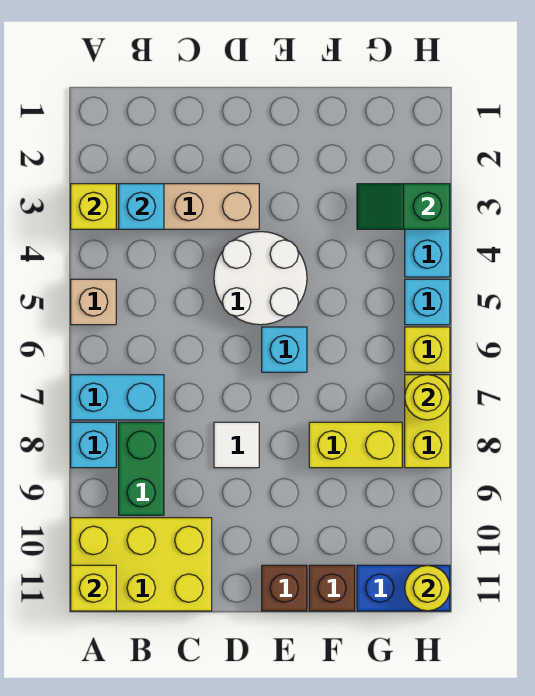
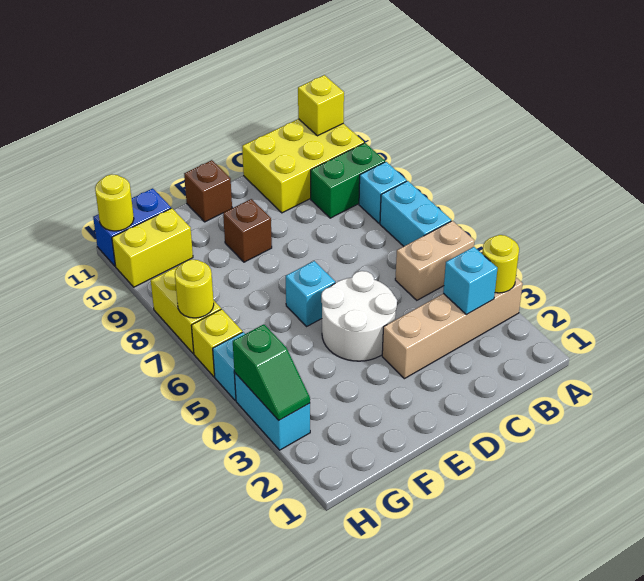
yellow 1x1 brick [71,184,116,229] -> yellow 1x1 round brick [482,235,519,293]
tan 1x1 brick [71,279,116,325] -> tan 1x2 brick [395,221,475,300]
cyan 1x2 brick [71,375,164,420] -> cyan 1x2 brick turned to [380,181,451,246]
green 1x2 brick [119,422,164,515] -> green 1x2 brick turned to [311,143,385,218]
white 1x1 tile [214,422,259,468] -> none
yellow 1x2 brick [309,422,402,468] -> yellow 1x2 brick moved to [112,208,193,287]
brown 1x1 brick [309,565,355,611] -> brown 1x1 brick moved to [223,199,272,262]
green 1x2 slope [357,184,450,229] -> green 1x2 slope turned to [233,324,310,420]

